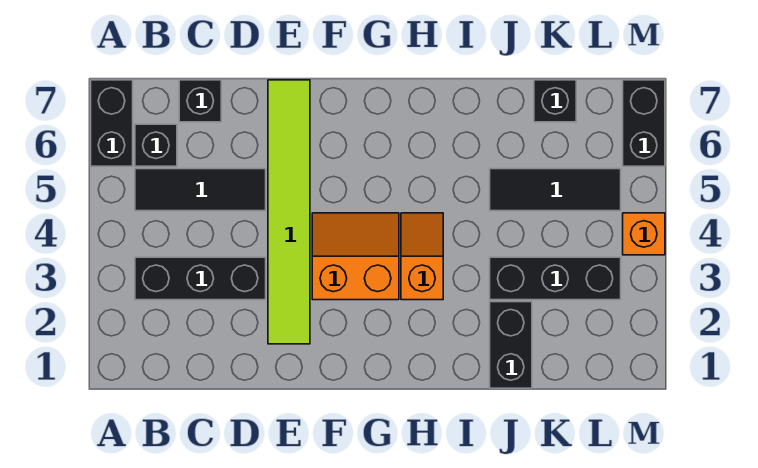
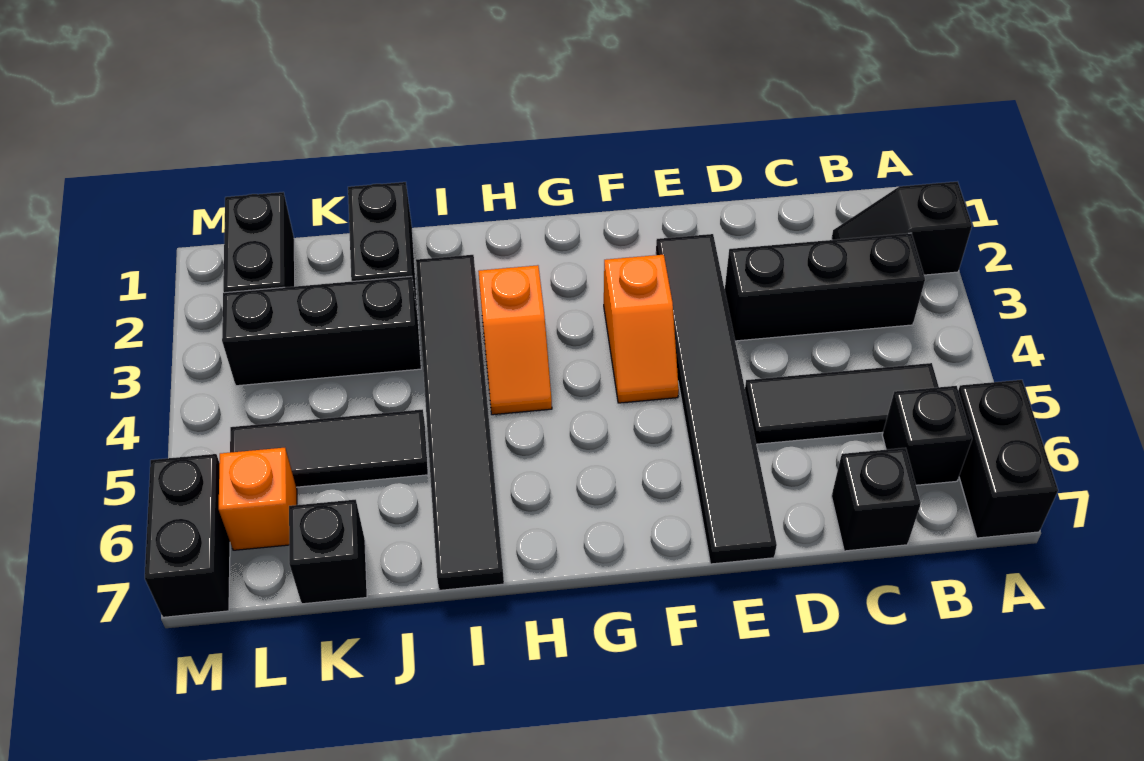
none -> black 1x2 slope [832,182,972,275]
lime 1x6 tile [268,80,310,344] -> black 1x6 tile [656,234,777,564]
orange 2x2 slope [312,213,399,300] -> orange 1x2 slope [604,255,679,403]
none -> black 1x6 tile [416,255,504,590]
none -> black 1x2 brick [223,192,295,293]
orange 1x1 brick [623,213,665,255] -> orange 1x1 brick moved to [219,448,297,550]

